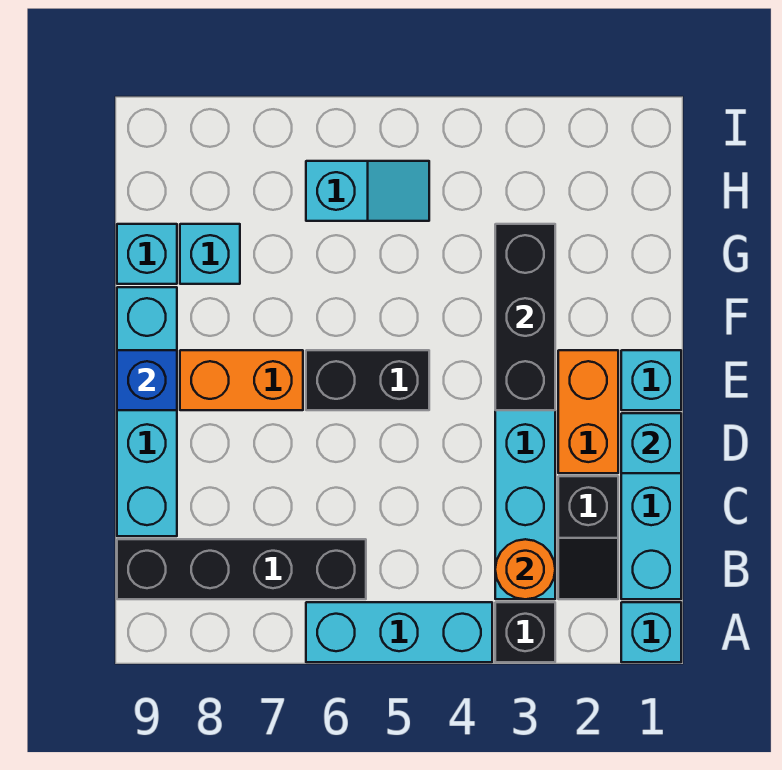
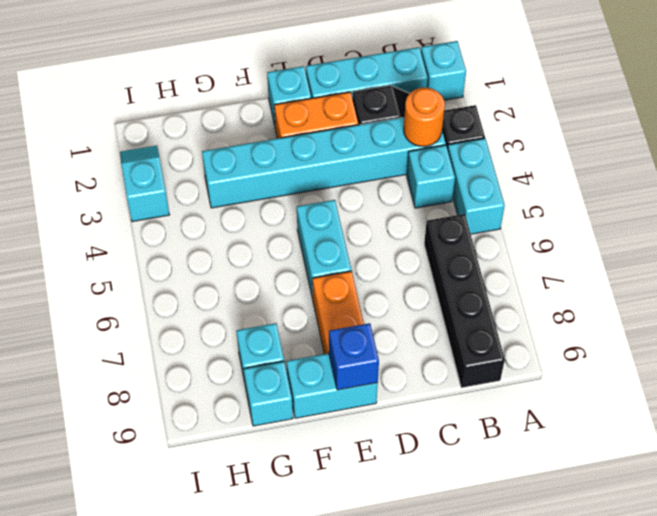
cyan 1x3 brick [306,602,492,662] -> cyan 1x2 brick [448,138,505,234]
cyan 1x4 brick [117,287,177,536] -> cyan 1x2 brick [286,353,378,418]
cyan 1x1 brick [621,413,681,473] -> cyan 1x1 brick moved to [407,145,455,208]
black 1x3 brick [495,224,555,410] -> none
black 1x2 brick [306,350,429,410] -> cyan 1x2 brick [297,200,351,299]
cyan 1x2 slope [306,161,429,221] -> cyan 1x2 slope moved to [120,146,169,222]

